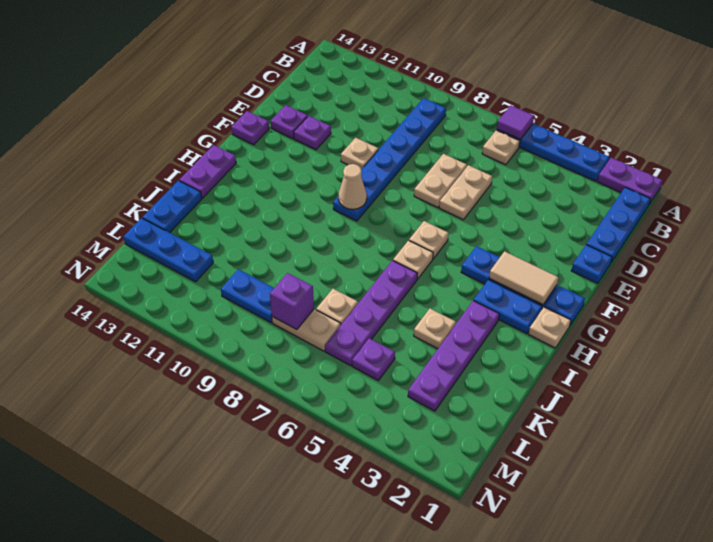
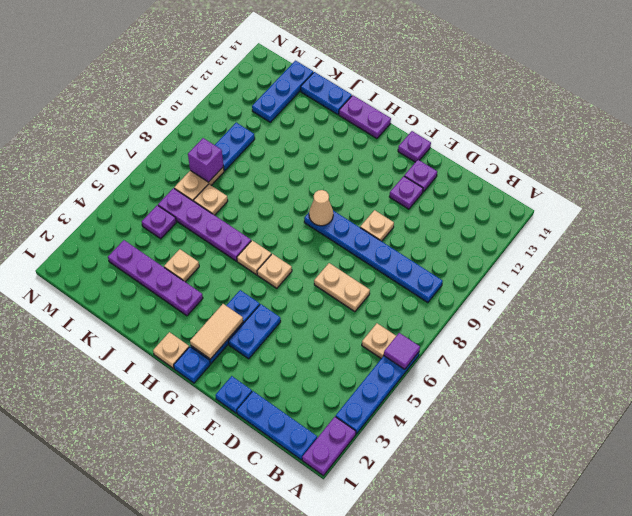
tan 1x2 plate [439,165,492,220] -> none
blue 1x2 plate [474,280,542,334] -> blue 1x2 plate moved to [228,304,281,359]

